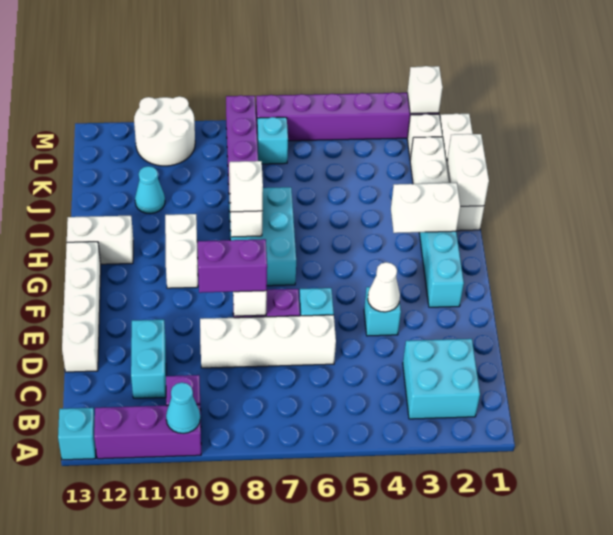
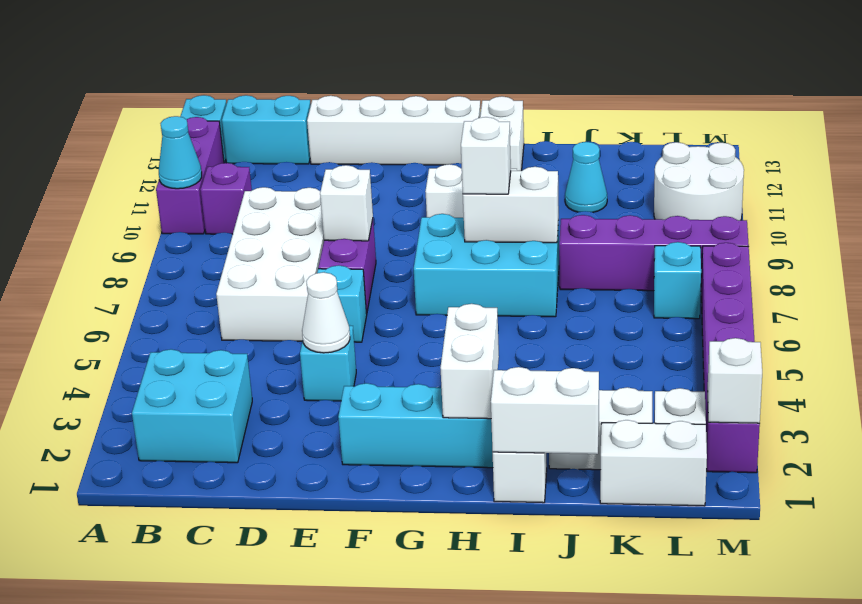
cyan 1x2 brick [131,320,166,398] -> cyan 1x2 brick moved to [222,95,311,164]
white 1x4 brick [200,315,336,368] -> white 2x4 brick [216,187,324,341]
purple 1x2 brick [198,239,267,293] -> none

